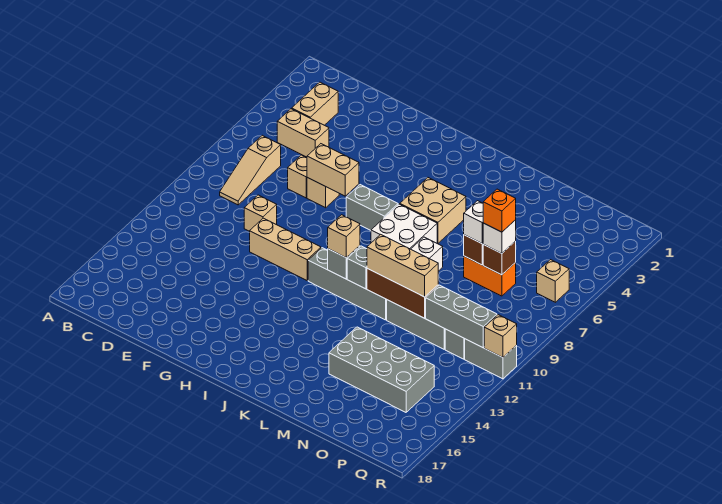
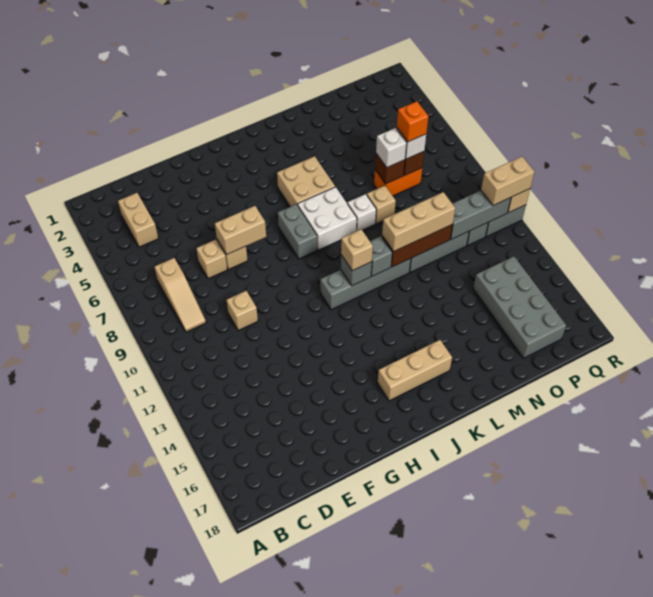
tan 1x2 brick [277,109,329,157] -> tan 1x2 brick moved to [481,157,534,205]
tan 1x3 brick [250,218,321,280] -> tan 1x3 brick moved to [378,340,452,401]
grey 1x2 brick [346,185,398,230] -> grey 1x2 brick turned to [278,204,317,259]
grey 2x4 brick [329,327,434,412] -> grey 2x4 brick turned to [473,256,566,358]
tan 1x1 brick [537,260,569,302] -> tan 1x1 brick moved to [367,186,396,224]

